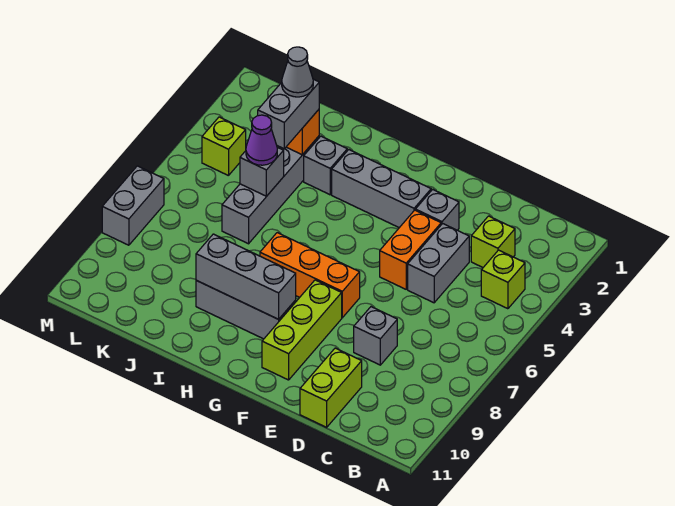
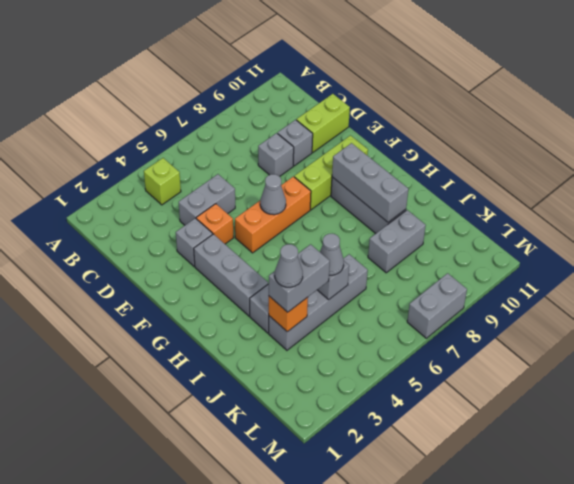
lime 1x1 brick [471,216,515,267] -> none
none -> grey 1x1 brick [278,120,313,166]
orange 1x2 brick [380,210,441,289] -> orange 1x1 brick [196,204,234,244]
none -> grey 1x1 cone [260,174,286,215]
orange 1x3 brick [260,233,360,318] -> orange 1x3 brick turned to [235,177,311,253]
purple 1x1 cone [246,115,277,165] -> grey 1x1 cone [320,234,344,275]
none -> grey 1x2 brick [368,210,426,273]
lime 1x1 brick [202,117,246,176] -> none

